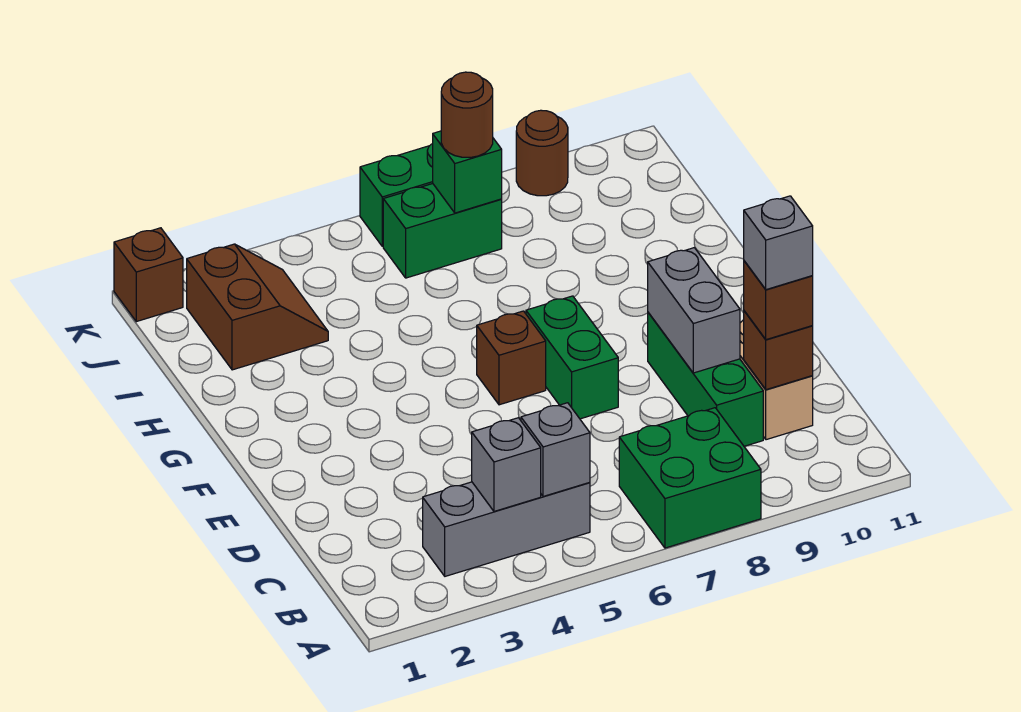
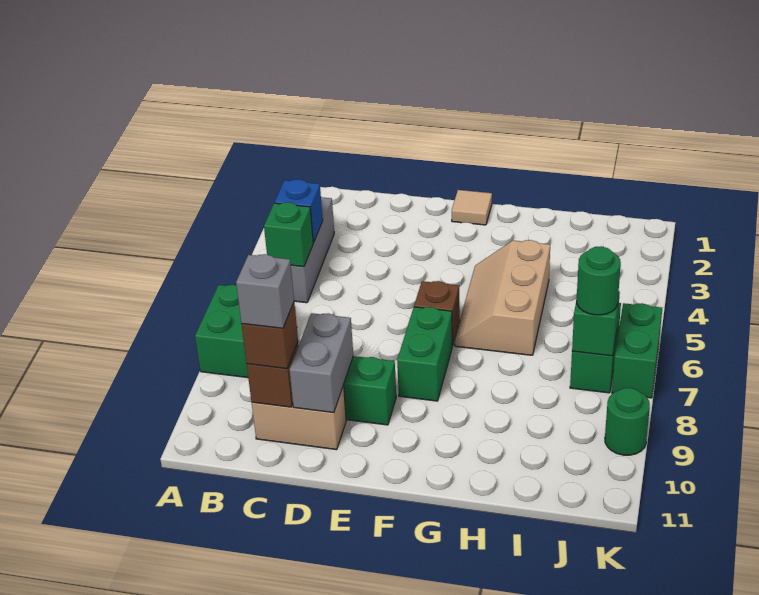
grey 1x1 brick [472,418,541,511] -> blue 1x1 brick [275,179,323,242]
grey 1x1 brick [521,403,590,496] -> green 1x1 brick [264,202,314,267]
grey 1x2 brick [648,248,740,373] -> grey 1x2 brick turned to [290,313,353,413]
green 1x2 brick [526,296,618,419] -> green 1x2 brick turned to [397,307,452,401]
none -> tan 1x1 tile [452,190,492,225]
none -> tan 2x3 slope [455,240,550,355]
brown 2x2 slope [186,244,328,370] -> none
brown 1x1 round brick [441,72,493,157] -> green 1x1 round brick [577,246,621,315]
brown 1x1 brick [114,228,183,322] -> none
brown 1x1 round brick [516,110,568,196] -> green 1x1 round brick [605,388,650,455]

